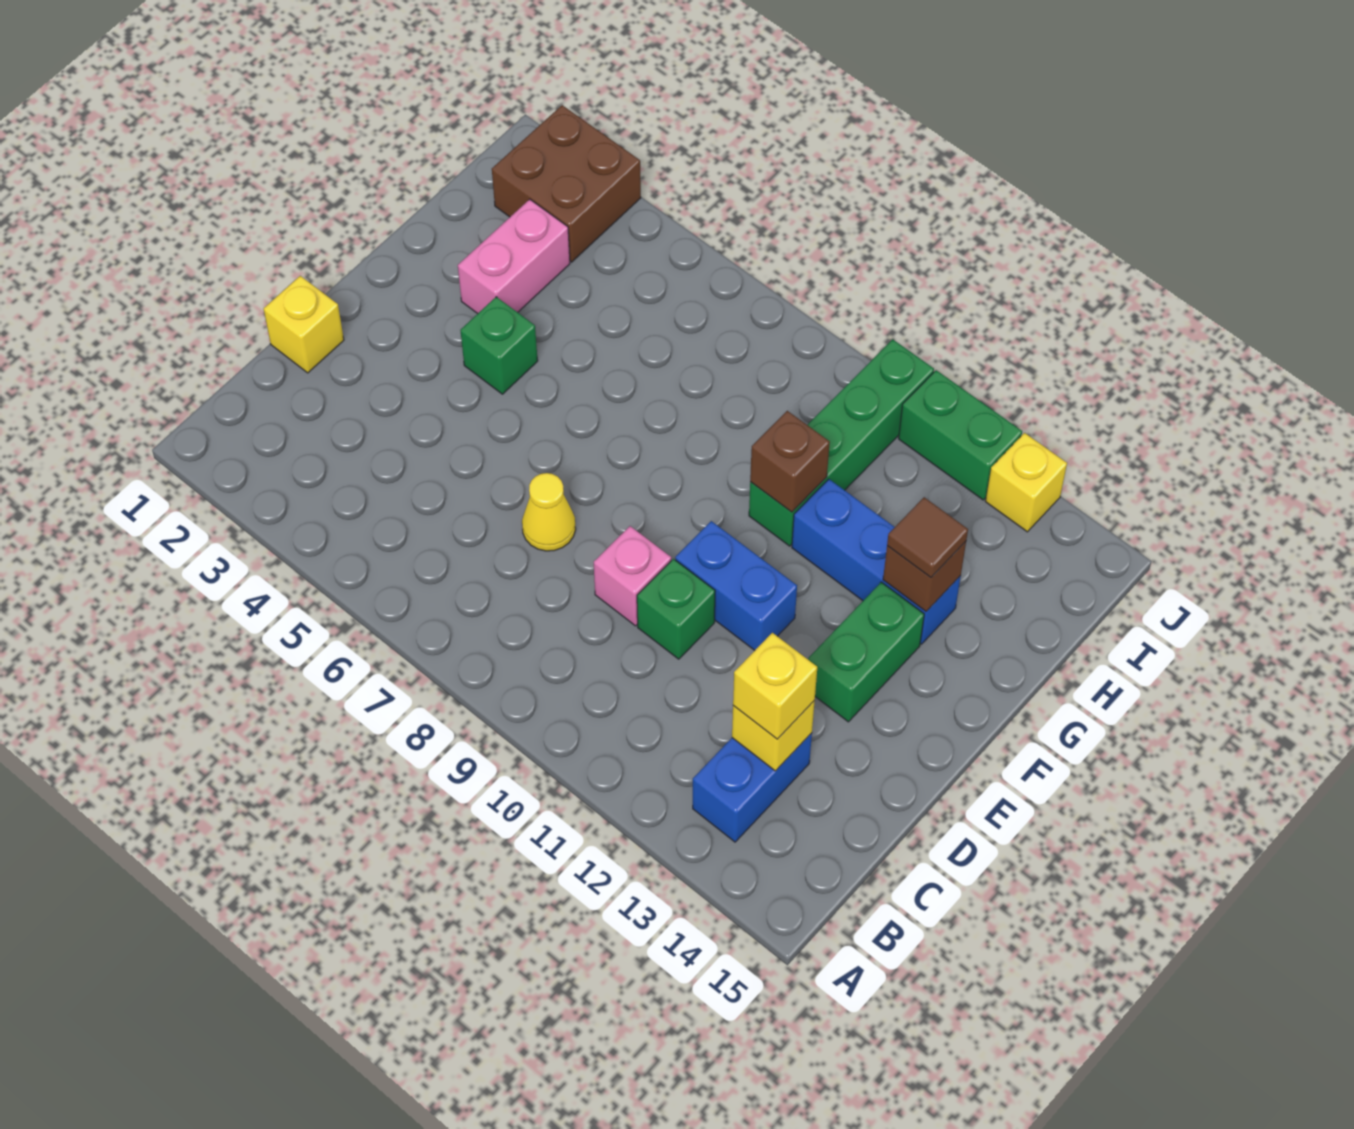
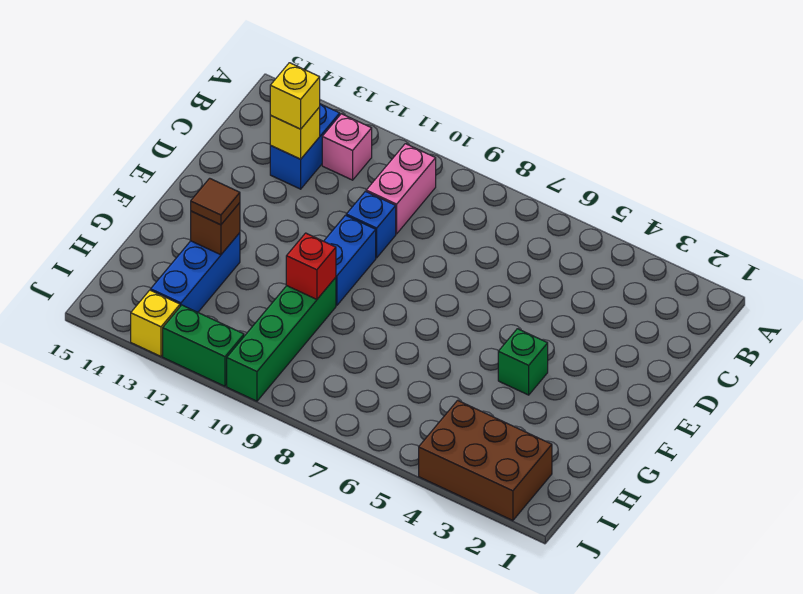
yellow 1x1 brick [264,276,344,373] -> none
yellow 1x1 cone [522,473,576,551] -> none
pink 1x1 brick [594,526,671,626] -> pink 1x1 brick moved to [322,114,372,180]
green 1x1 brick [637,559,715,659] -> blue 1x1 brick [346,191,396,258]
blue 1x2 brick [675,521,797,650] -> blue 1x2 brick turned to [324,215,376,306]
green 1x2 brick [808,582,924,722] -> none
pink 1x2 brick [458,199,570,314] -> pink 1x2 brick moved to [366,144,436,234]
brown 1x1 brick [750,411,830,512] -> red 1x1 brick [286,233,336,299]
blue 1x3 brick [792,479,961,644] -> blue 1x3 brick turned to [151,233,240,312]
brown 2x2 brick [492,105,641,262] -> brown 2x3 brick [419,400,552,521]

